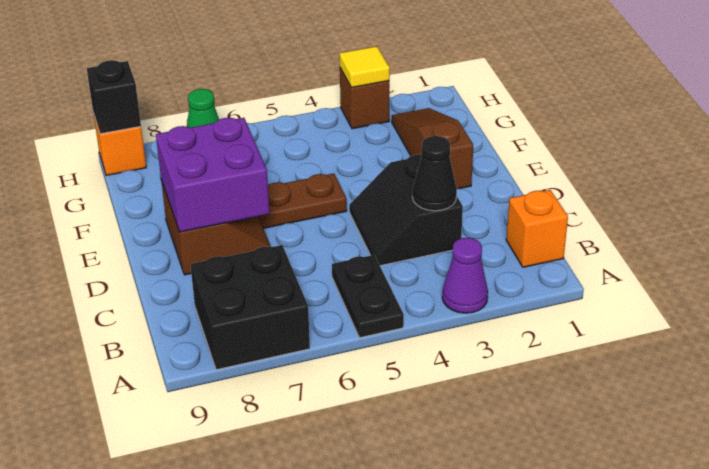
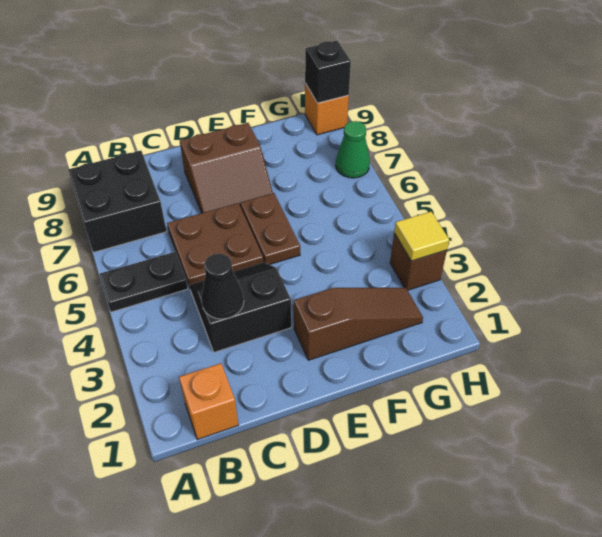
purple 1x1 cone [442,238,488,313] -> none
none -> brown 2x2 plate [167,203,263,287]
purple 2x2 brick [156,118,270,232] -> none

